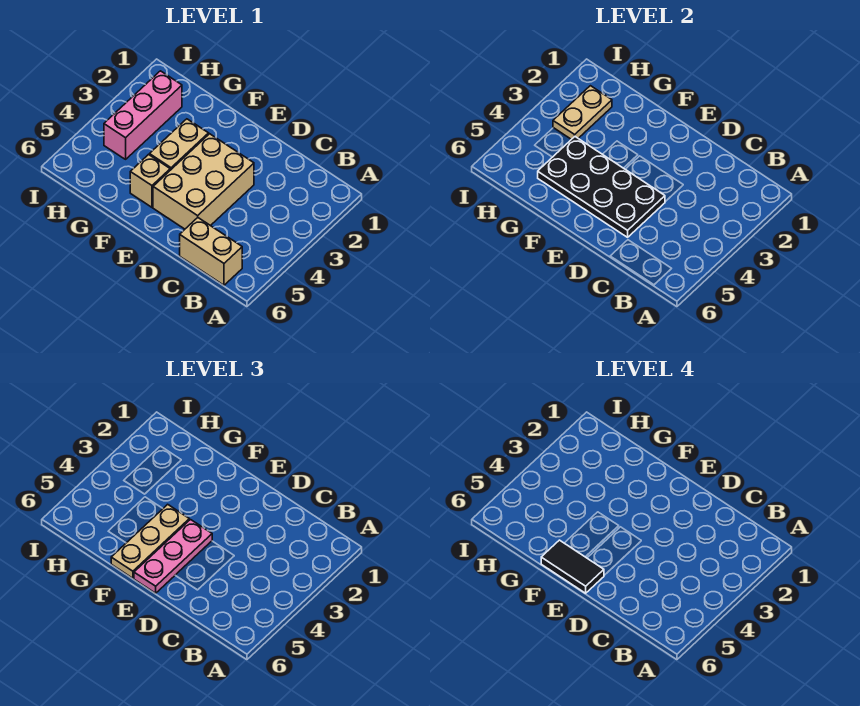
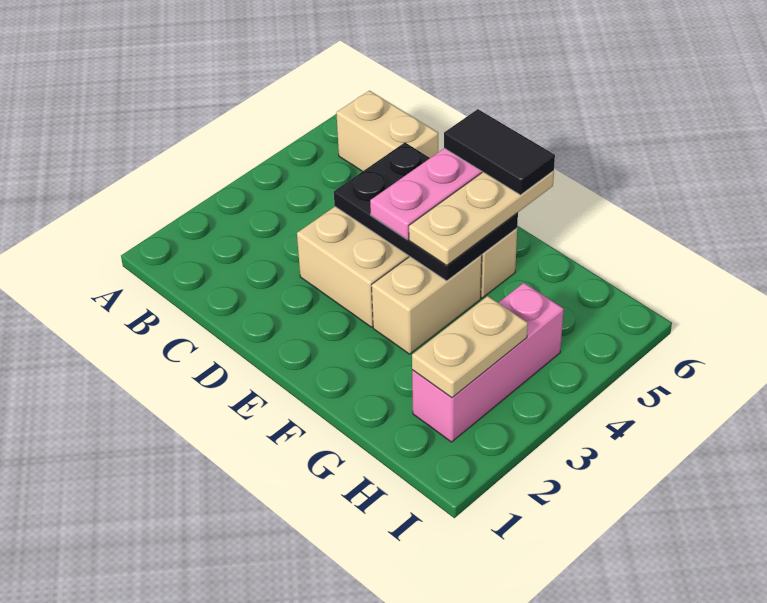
black 2x4 plate [538,137,665,237] -> black 2x3 plate [334,143,518,281]

